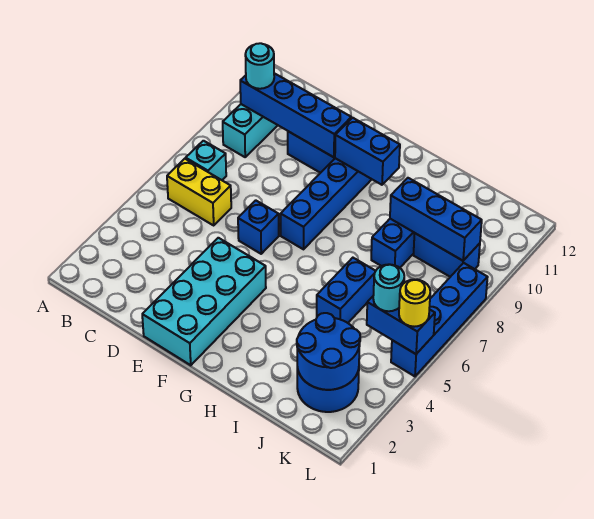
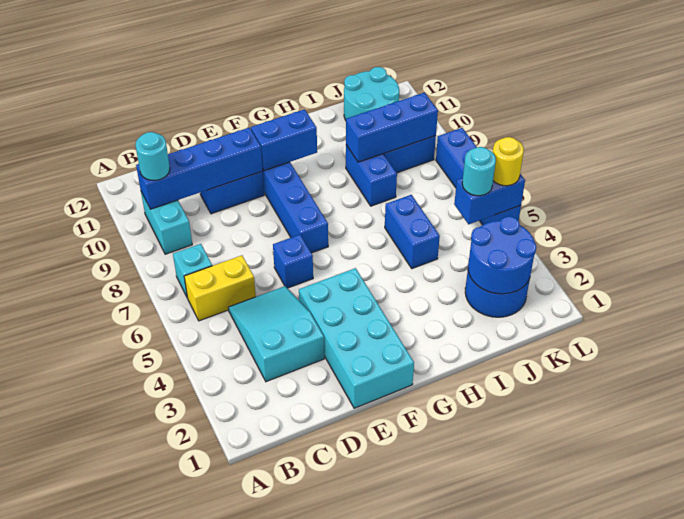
none -> cyan 2x3 slope [228,286,324,382]
none -> cyan 2x2 round brick [344,67,399,120]

